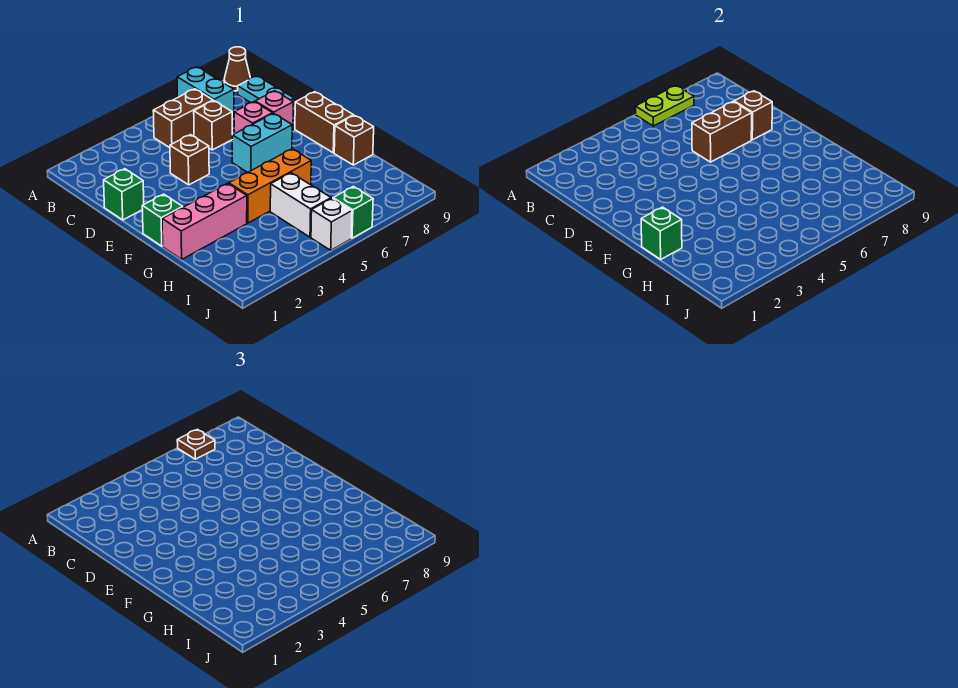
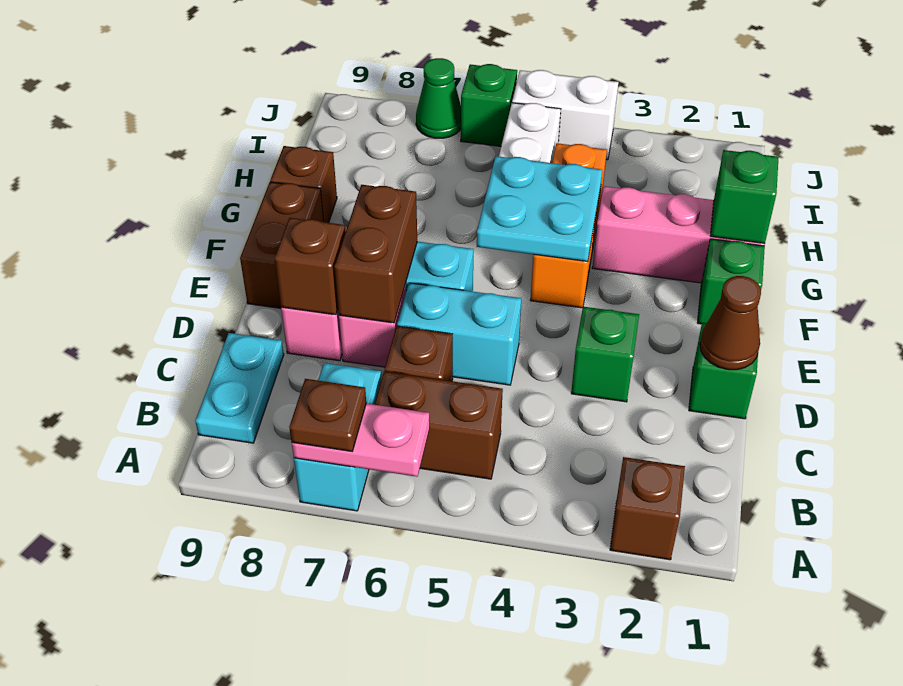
lime 1x2 plate [635,85,694,126] -> pink 1x2 plate [292,404,430,477]
brown 1x1 cone [224,47,250,91] -> brown 1x1 cone moved to [700,276,761,370]
none -> green 1x1 brick [571,307,639,402]
brown 1x1 brick [170,135,209,185] -> brown 1x1 brick moved to [610,457,685,560]
none -> cyan 1x2 brick [397,283,521,385]
brown 1x2 brick [692,102,752,162] -> brown 1x2 brick turned to [334,185,417,323]
none -> cyan 2x2 plate [477,156,602,262]
orange 1x3 brick [229,149,311,223] -> orange 1x3 brick turned to [531,143,607,308]
white 1x1 brick [311,198,352,250] -> white 1x2 brick [512,70,618,160]
none -> green 1x1 cone [416,58,461,138]

